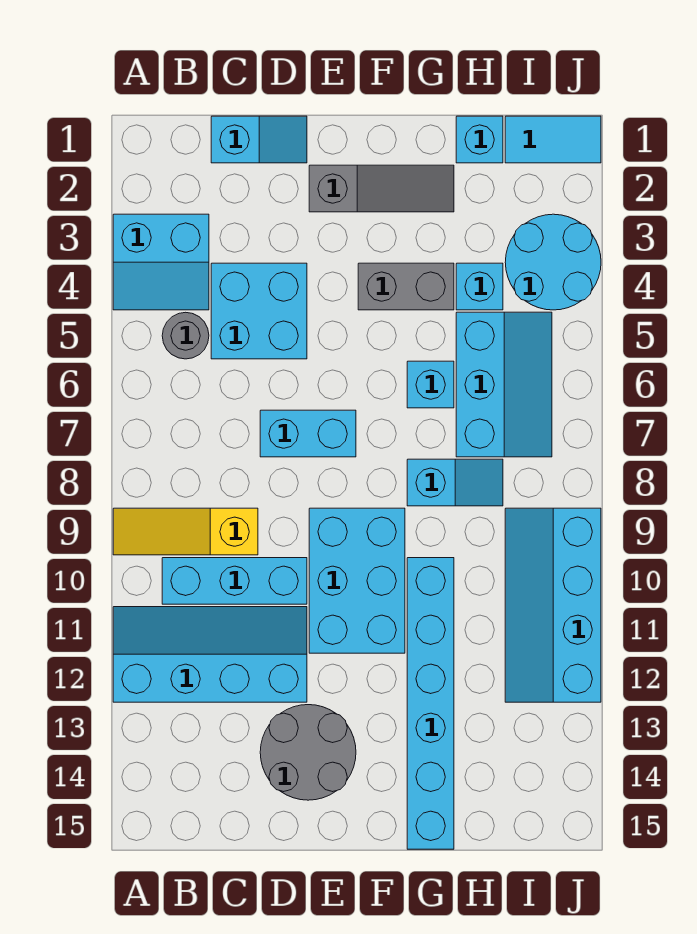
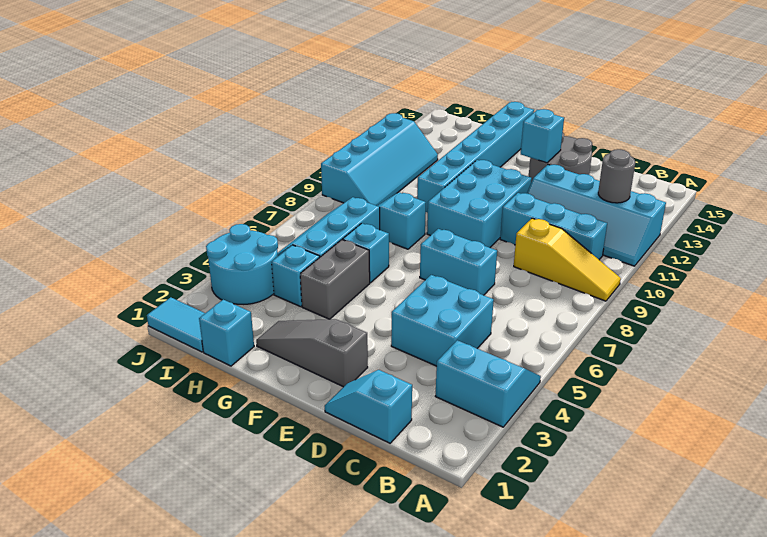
grey 1x1 round brick [162,312,209,359] -> grey 1x1 round brick moved to [598,149,635,203]
none -> cyan 1x1 brick [521,109,564,163]
grey 1x2 brick [358,263,454,310] -> grey 1x2 brick turned to [300,240,370,319]

